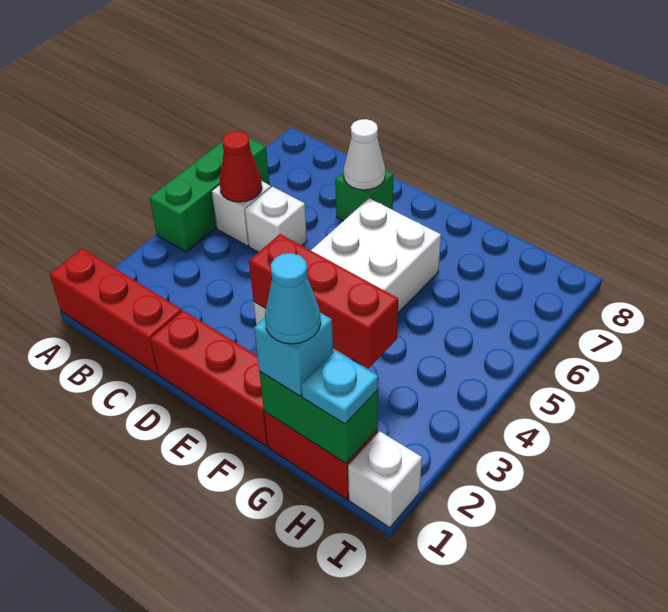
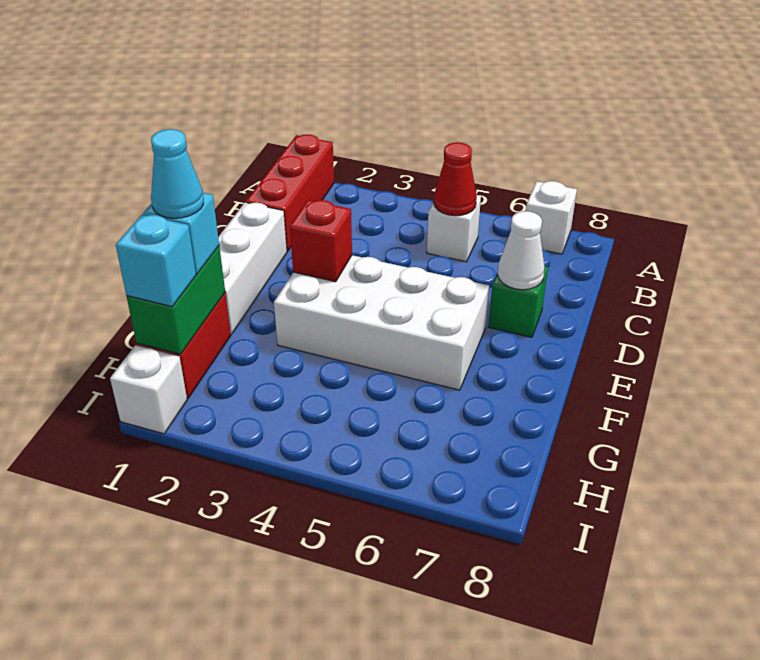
green 1x3 brick [149,138,269,252] -> none
white 1x1 brick [245,187,307,252] -> white 1x1 brick moved to [526,181,577,254]
red 1x3 brick [151,310,268,446] -> white 1x3 brick [218,202,287,334]
red 1x3 brick [249,234,398,368] -> red 1x1 brick [290,200,352,282]
cyan 1x1 plate [301,350,378,424] -> cyan 1x1 brick [116,215,196,307]

